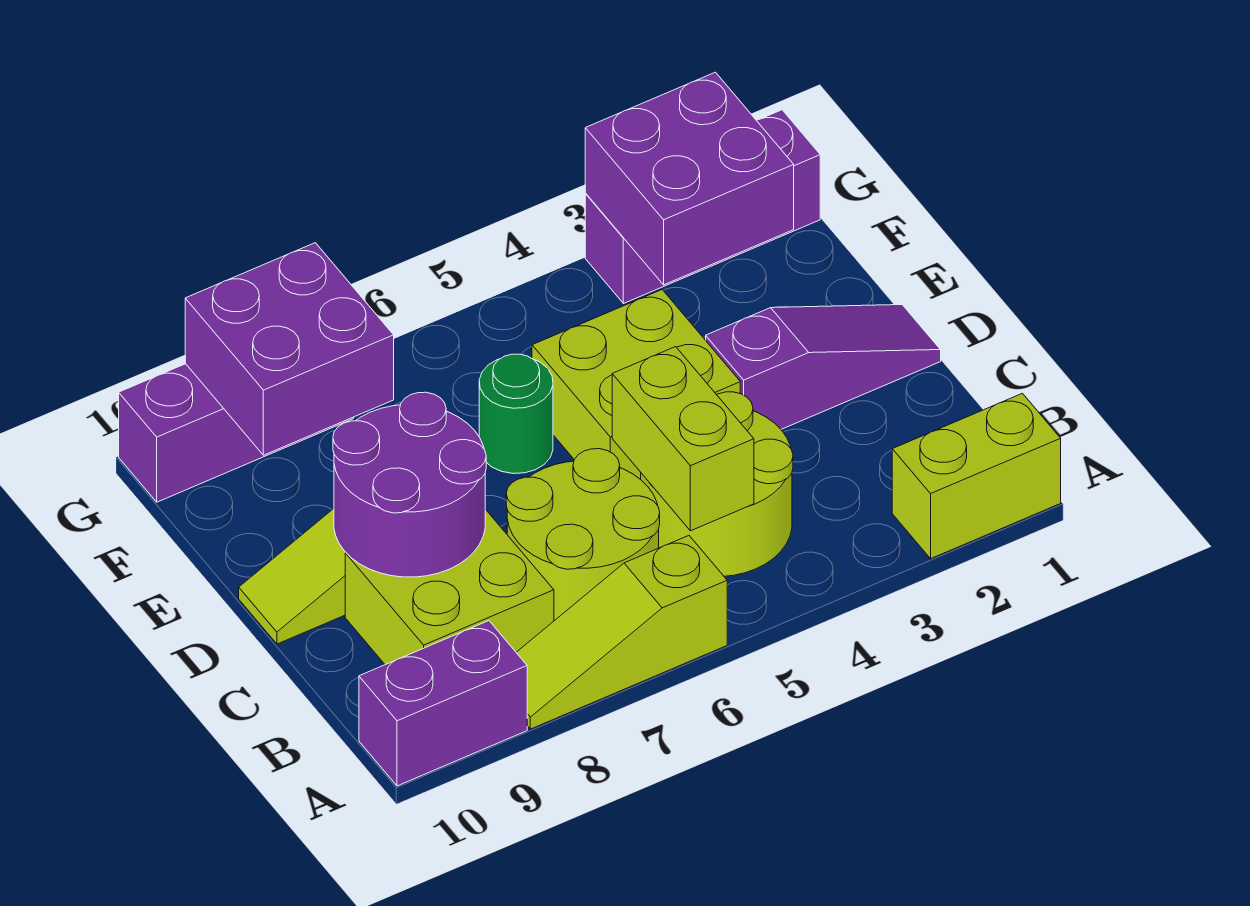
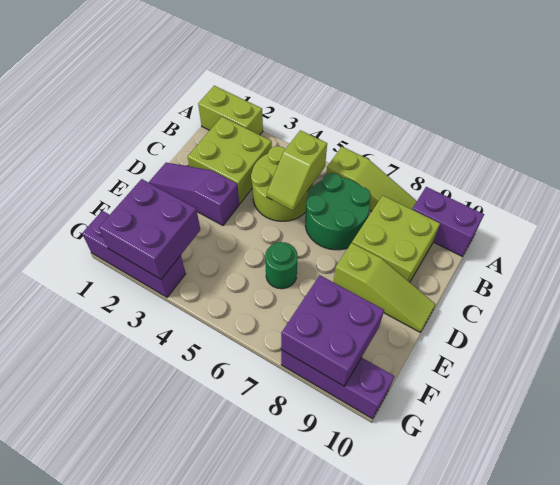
lime 1x2 brick [612,347,754,531] -> lime 1x2 slope [267,130,327,210]
lime 2x2 round brick [506,449,660,621] -> green 2x2 round brick [305,173,371,250]
purple 2x2 round brick [333,392,486,577] -> none
lime 2x2 brick [532,290,740,479] -> lime 2x2 brick moved to [188,117,272,203]

